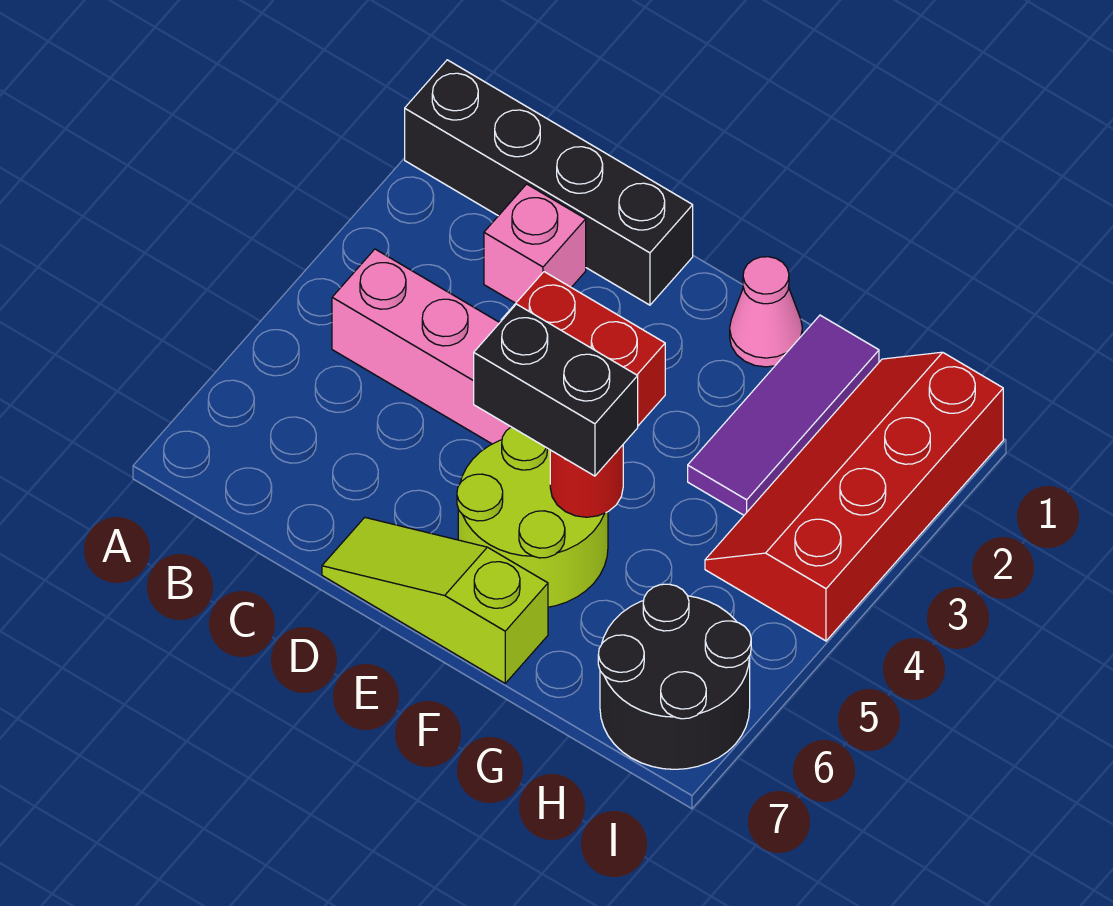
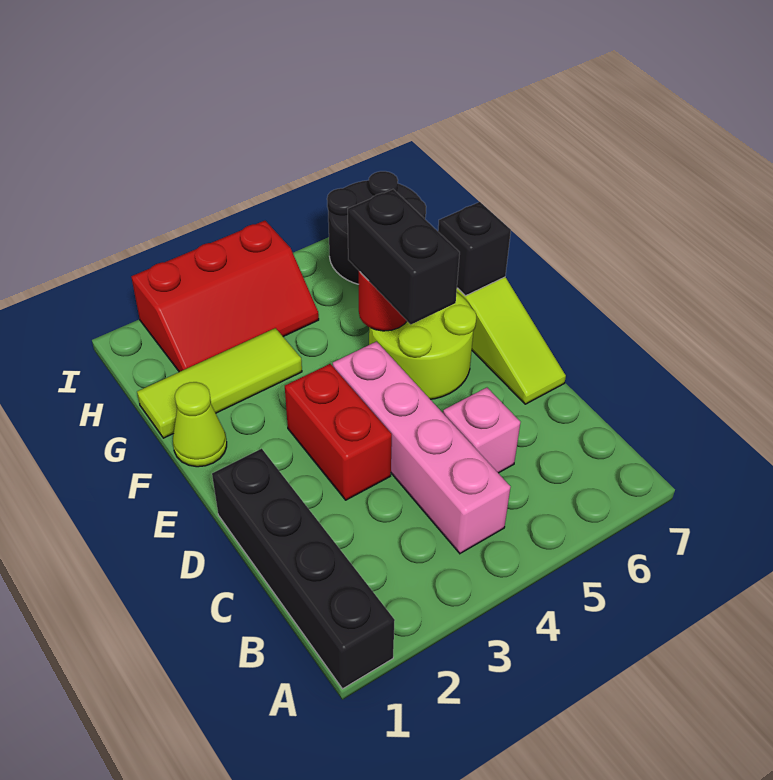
pink 1x1 brick [484,184,586,303] -> pink 1x1 brick moved to [443,388,520,473]
pink 1x1 cone [730,257,802,367] -> lime 1x1 cone [173,382,227,467]
none -> black 1x1 brick [438,202,511,296]
purple 1x3 tile [688,315,879,515] -> lime 1x3 tile [137,328,302,438]
red 2x4 slope [705,352,1003,641] -> red 2x3 slope [131,221,319,372]

